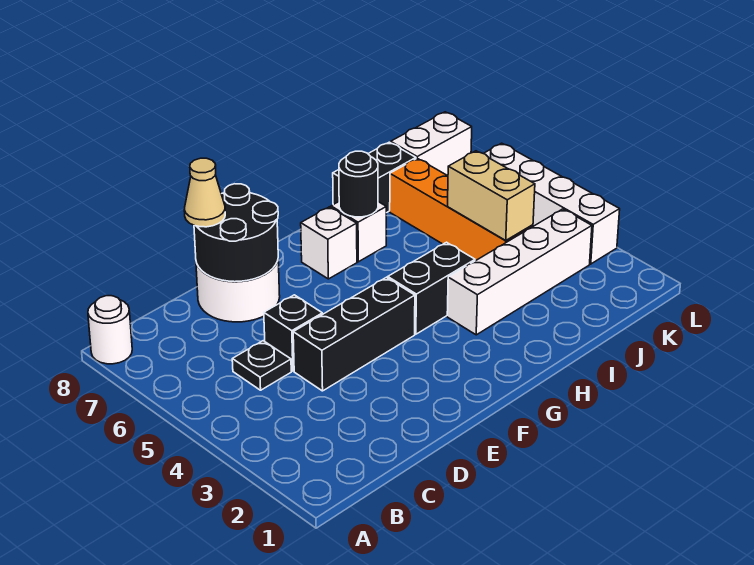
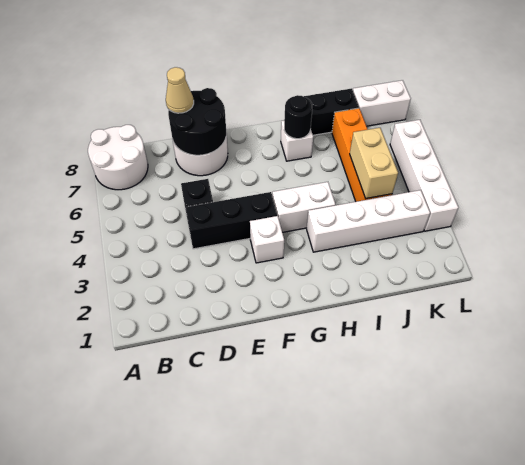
white 1x1 round brick [88,296,132,364] -> white 2x2 round brick [88,125,148,190]
black 1x1 plate [232,341,291,390] -> none
black 1x2 brick [388,242,475,334] -> white 1x2 brick [273,182,335,232]
white 1x1 brick [301,207,357,279] -> white 1x1 brick moved to [250,216,284,263]

